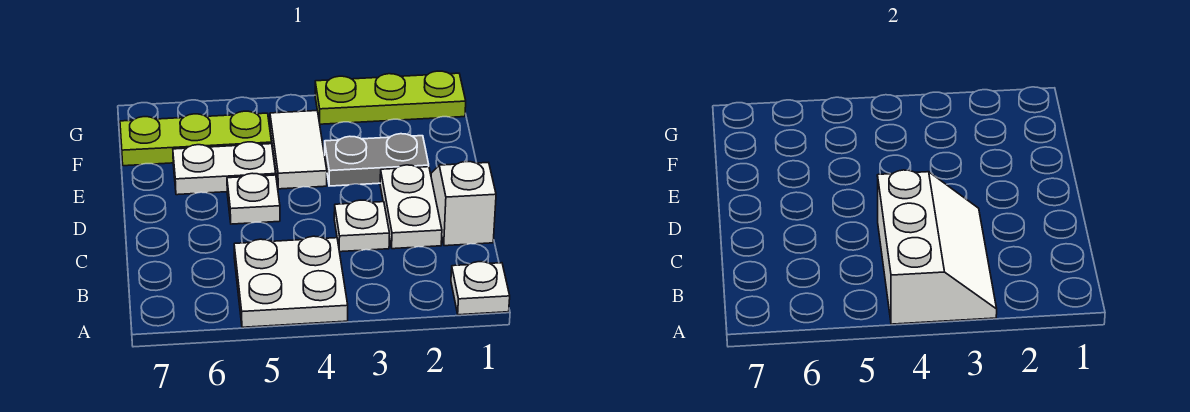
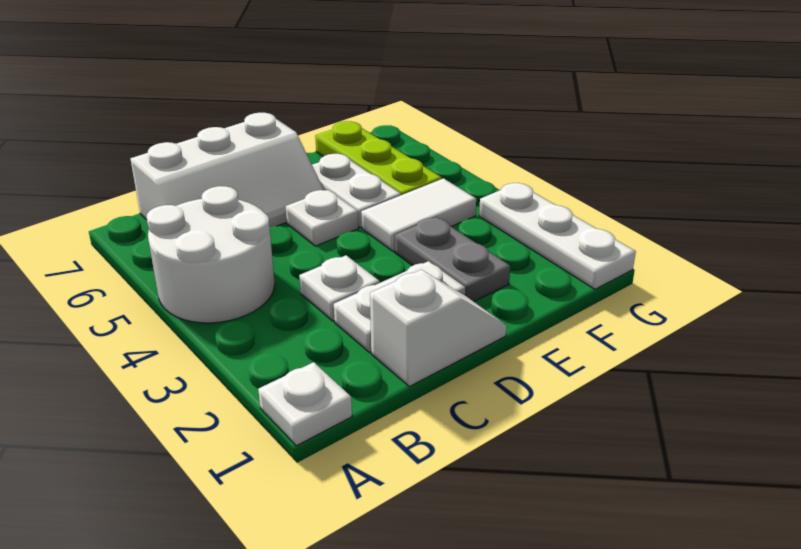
white 2x3 slope [877,170,997,324] -> white 2x3 slope moved to [131,113,324,227]
white 2x2 plate [234,236,348,327] -> white 2x2 round brick [146,186,275,323]
lime 1x3 plate [315,71,466,124] -> white 1x3 plate [479,183,636,289]

